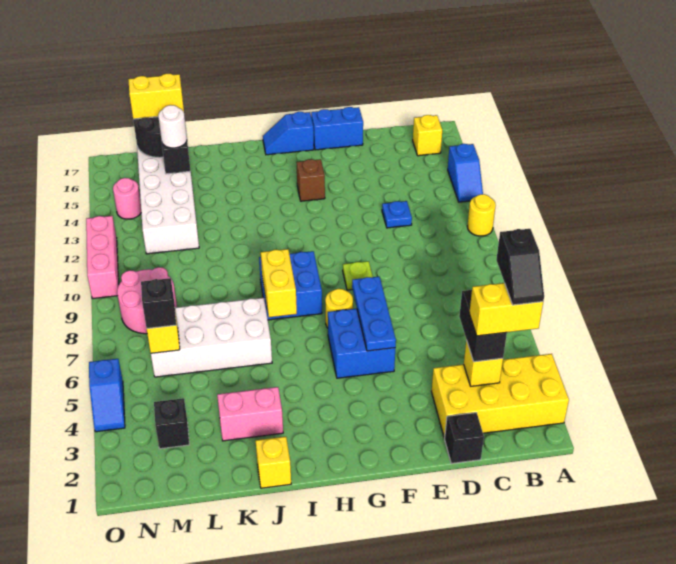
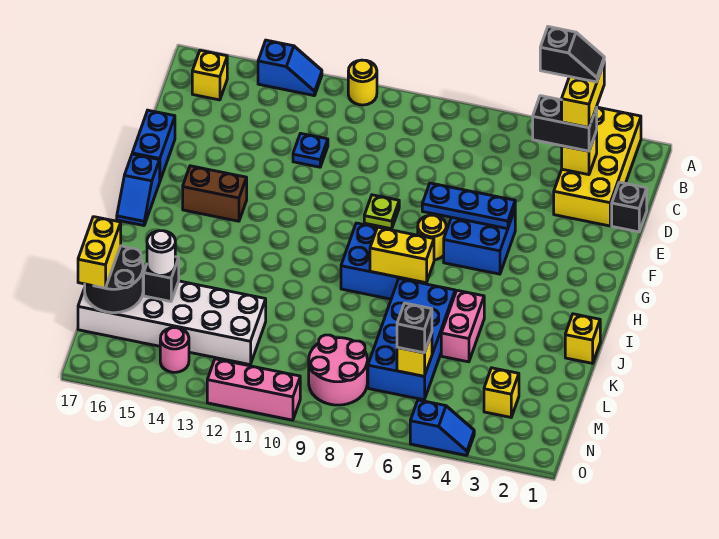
brown 1x1 brick [297,159,325,201] -> brown 1x2 brick [183,166,247,221]
pink 1x2 brick [217,387,283,441] -> pink 1x2 brick moved to [441,290,484,362]
white 2x4 brick [151,298,272,377] -> blue 2x4 brick [368,279,455,400]
black 1x1 brick [154,398,189,449] -> yellow 1x1 brick [484,368,519,417]

